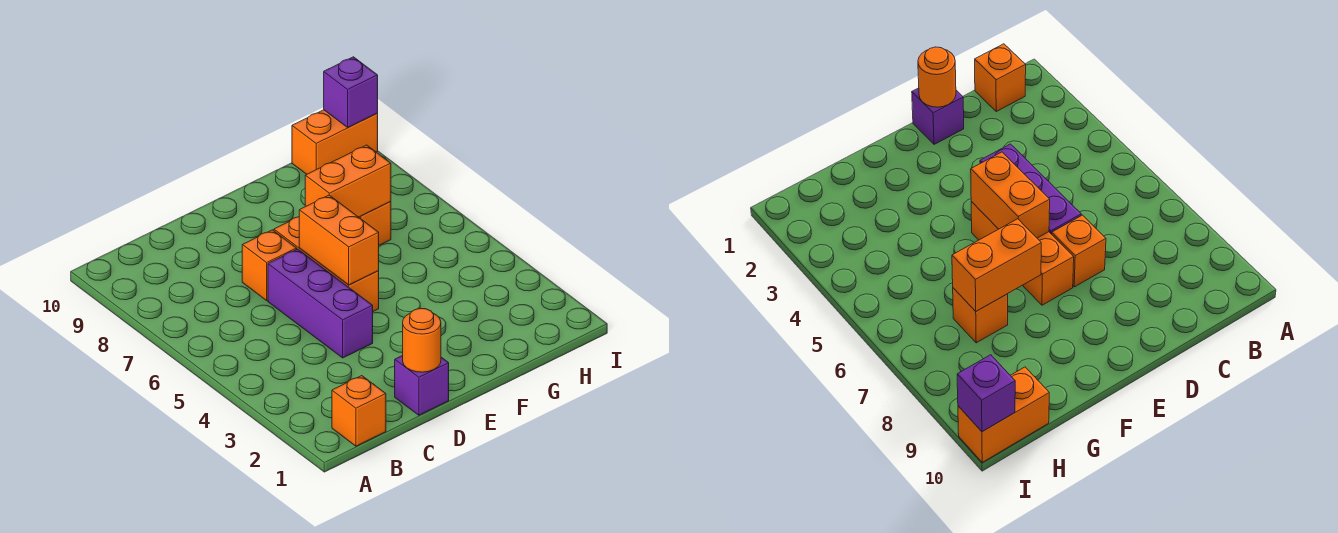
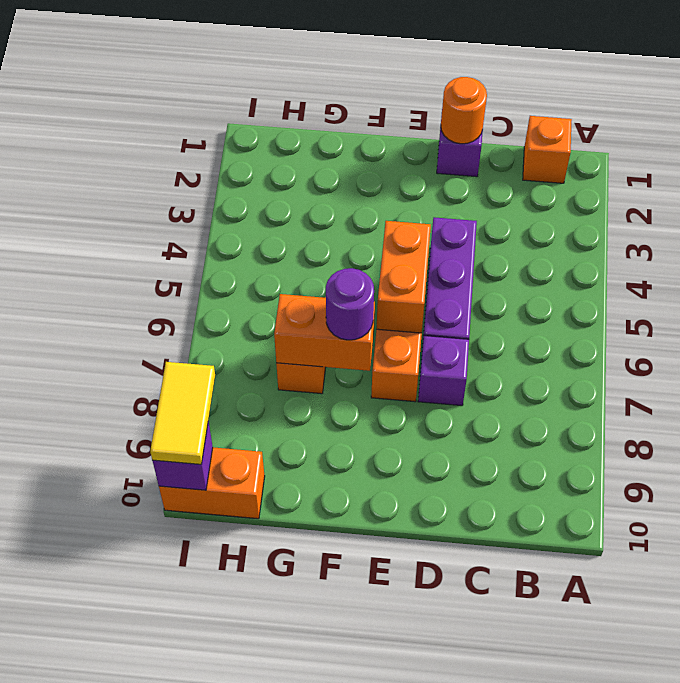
orange 1x1 brick [242,230,297,300] -> purple 1x1 brick [418,336,469,406]
none -> purple 1x1 round brick [326,268,374,340]
none -> yellow 1x2 tile [150,362,215,464]

